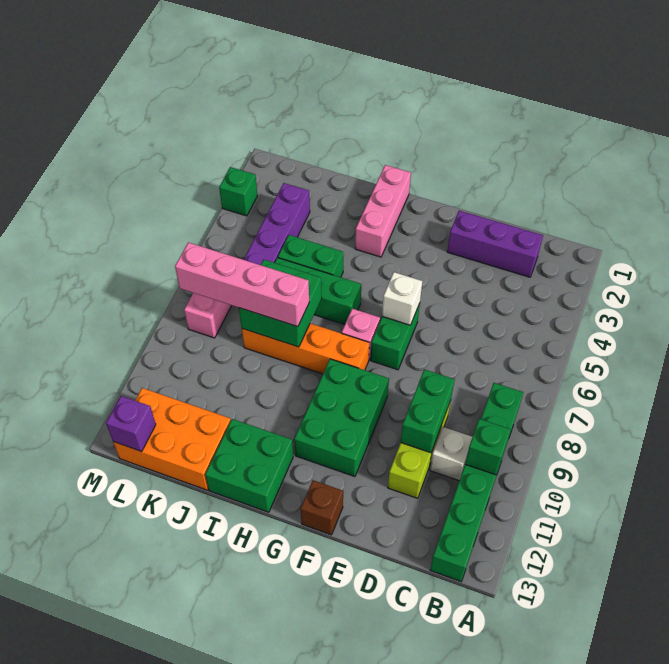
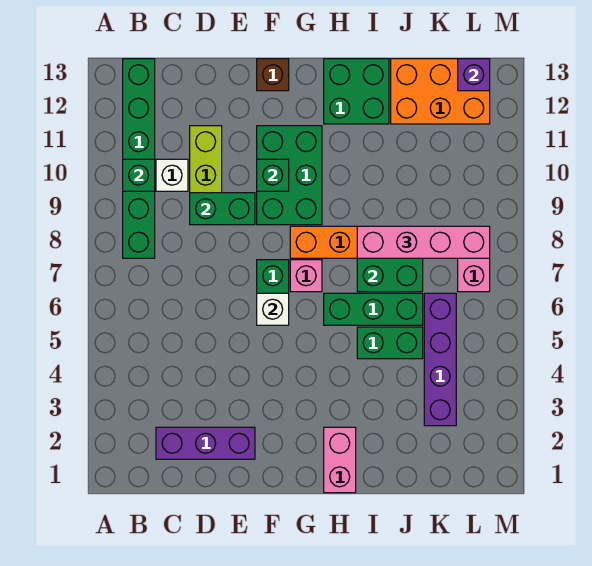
green 1x2 brick [401,369,455,453] -> green 1x2 brick turned to [190,193,255,225]
pink 1x3 brick [355,165,411,257] -> pink 1x2 brick [324,427,356,493]
green 1x1 brick [219,167,257,216] -> green 1x1 brick moved to [257,159,289,191]

